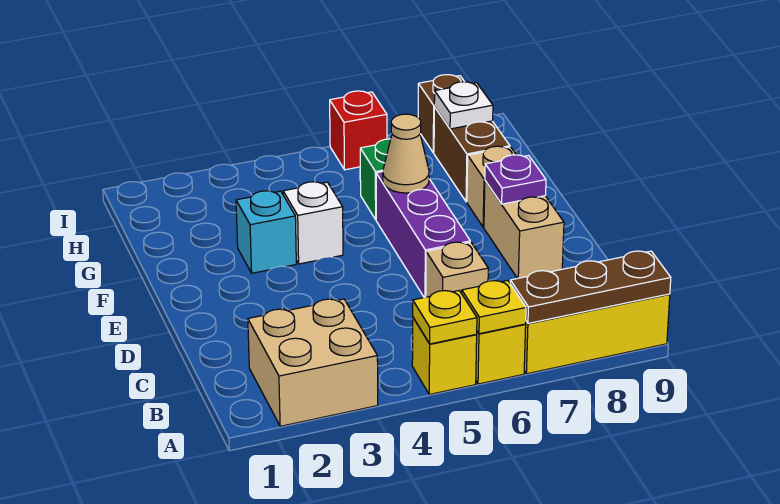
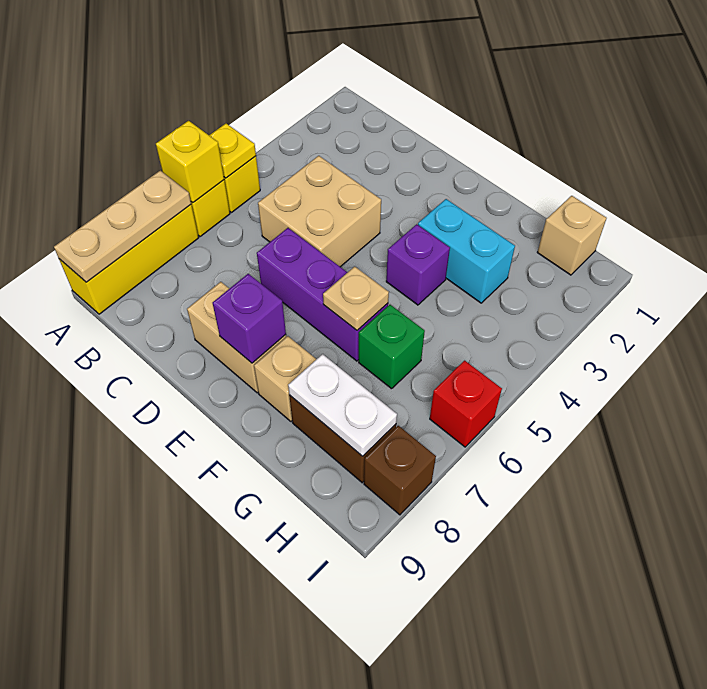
tan 2x2 brick [248,299,378,426] -> tan 2x2 brick moved to [258,156,381,267]
yellow 1x1 plate [462,281,526,334] -> yellow 1x1 brick [156,121,224,203]
brown 1x3 plate [510,251,671,323] -> tan 1x3 plate [54,171,191,282]
tan 1x1 brick [426,242,488,297] -> tan 1x1 brick moved to [537,196,607,275]
purple 1x1 plate [485,155,546,204] -> purple 1x1 brick [213,274,286,363]
cyan 1x1 brick [236,191,296,273] -> cyan 1x2 brick [418,199,515,303]
white 1x1 brick [283,182,343,264] -> purple 1x1 brick [386,224,450,305]
tan 1x1 cone [383,114,429,193] -> tan 1x1 plate [323,267,389,330]
white 1x1 plate [434,82,493,129] -> white 1x2 plate [288,354,397,456]

